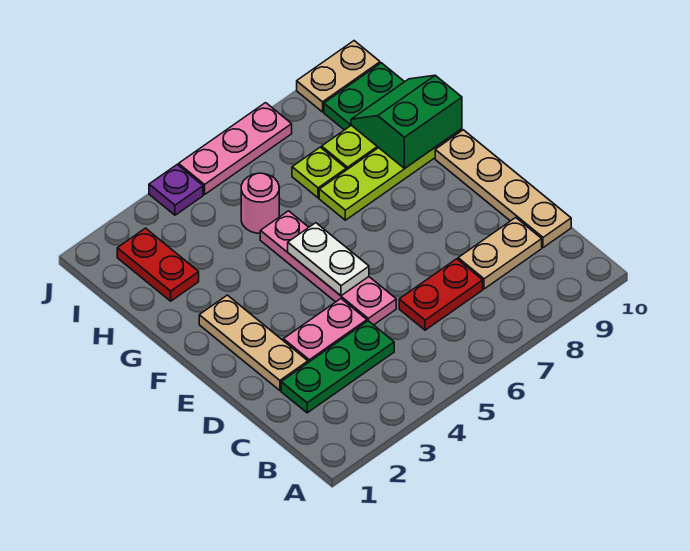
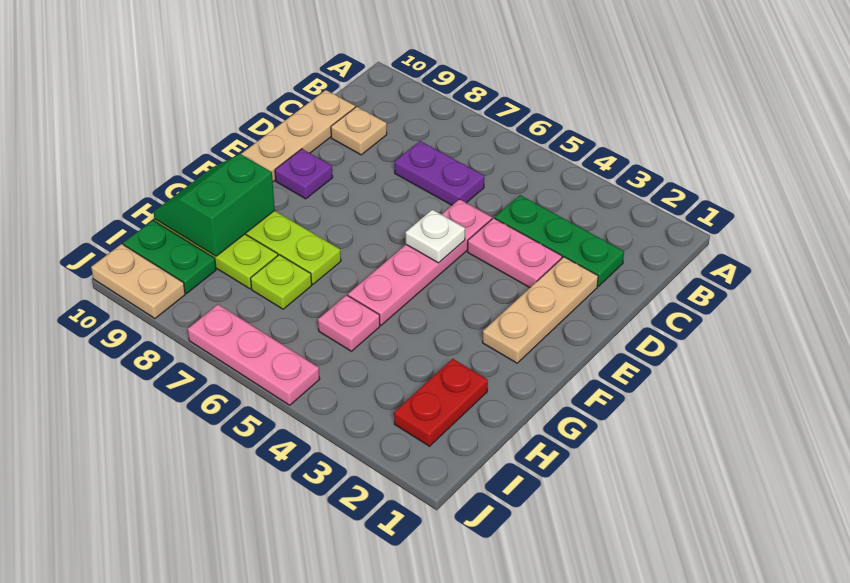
red 1x2 plate [399,259,483,330] -> purple 1x2 plate [395,141,484,205]
tan 1x2 plate [458,218,542,289] -> tan 1x1 plate [331,107,387,155]
white 1x2 plate [288,223,369,296] -> white 1x1 plate [406,210,465,263]
green 2x2 slope [351,75,462,168] -> green 2x2 slope turned to [154,154,275,256]
pink 1x1 round brick [241,173,279,233] -> pink 1x1 plate [318,295,380,351]
purple 1x1 plate [149,165,203,215] -> purple 1x1 plate moved to [275,149,333,199]

